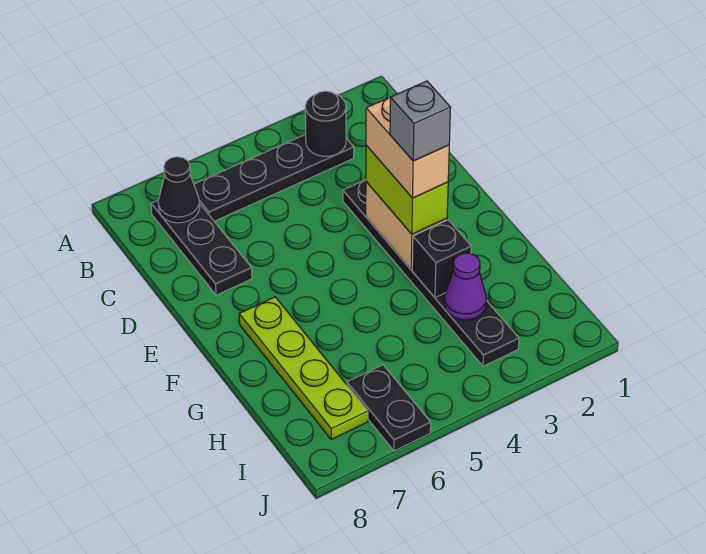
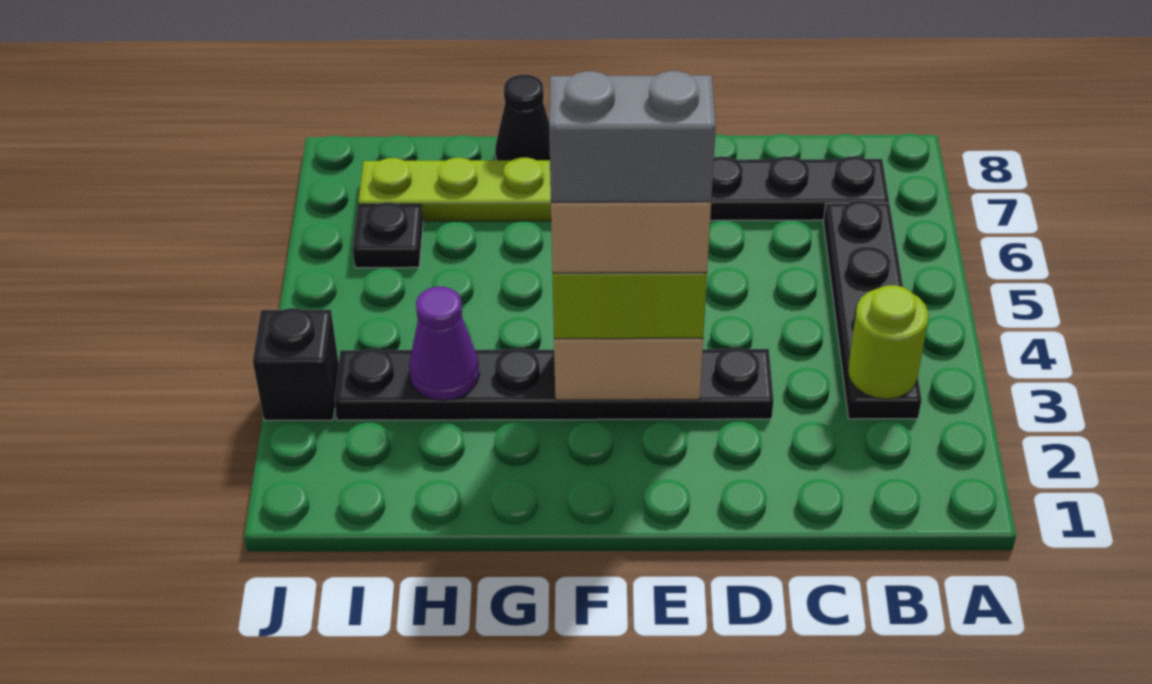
black 1x1 round brick [305,91,346,156] -> lime 1x1 round brick [848,285,928,399]
black 1x1 cone [158,157,200,223] -> black 1x1 cone moved to [495,75,550,160]
grey 1x1 brick [390,81,451,161] -> grey 1x2 brick [549,71,716,202]
black 1x1 brick [412,220,471,298] -> black 1x1 brick moved to [253,308,339,420]
black 1x2 plate [347,365,431,451] -> black 1x1 plate [353,202,423,268]

